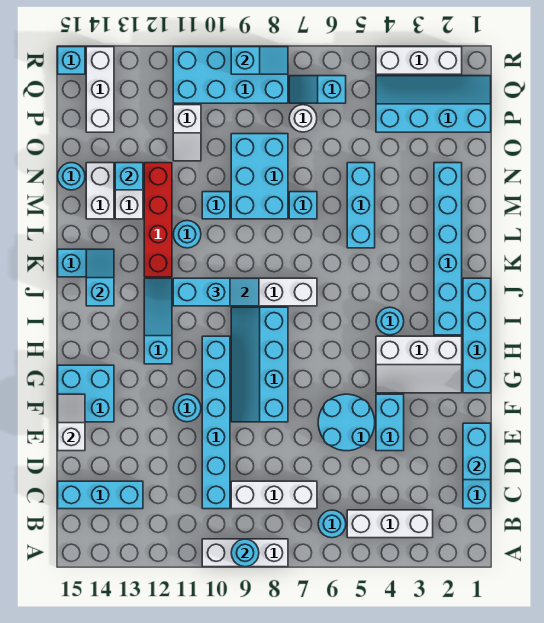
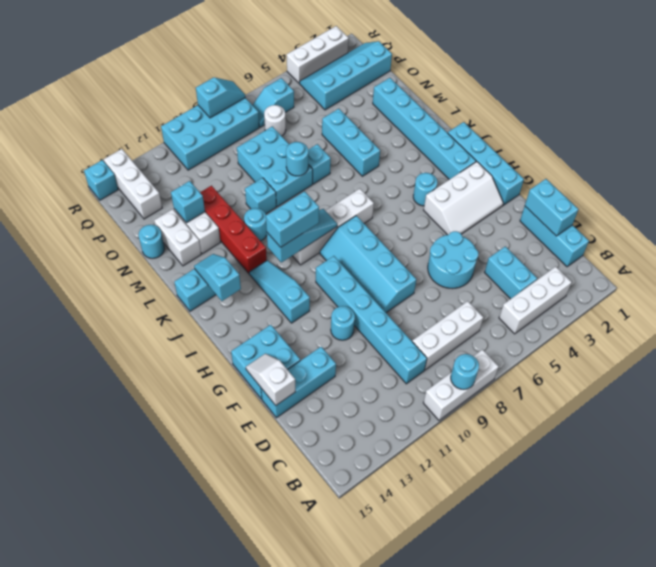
cyan 1x1 round brick [318,510,346,538] -> cyan 1x1 round brick moved to [286,142,308,176]
cyan 1x3 brick [58,481,143,509] -> cyan 1x3 brick moved to [261,347,336,418]
cyan 1x2 brick [376,394,404,451] -> cyan 1x2 brick moved to [485,246,537,299]
white 1x2 slope [173,105,201,161] -> none

